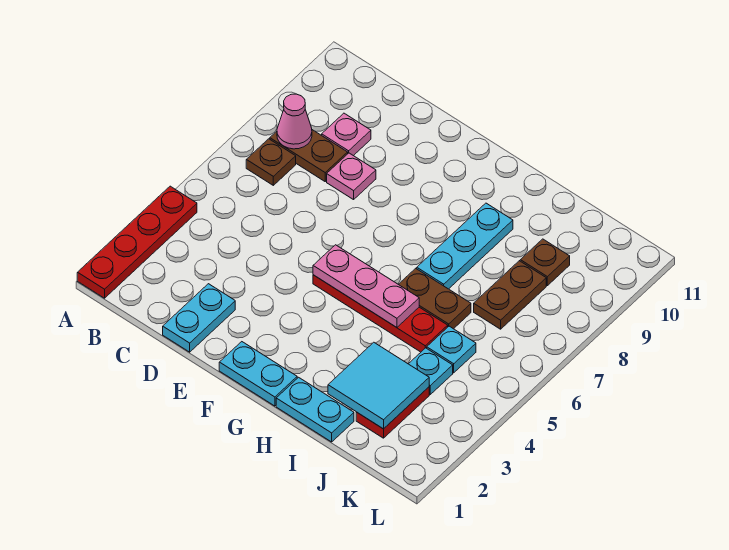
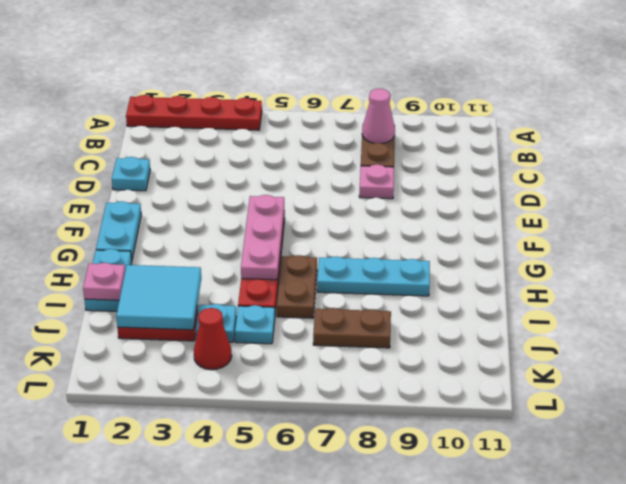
brown 1x1 plate [246,139,296,185] -> none
pink 1x1 plate [322,113,371,156] -> pink 1x1 plate moved to [83,263,125,300]
cyan 1x2 plate [163,284,235,352] -> cyan 1x1 plate [112,157,150,191]
brown 1x1 plate [520,239,570,286] -> none
none -> red 1x1 cone [194,308,232,370]

